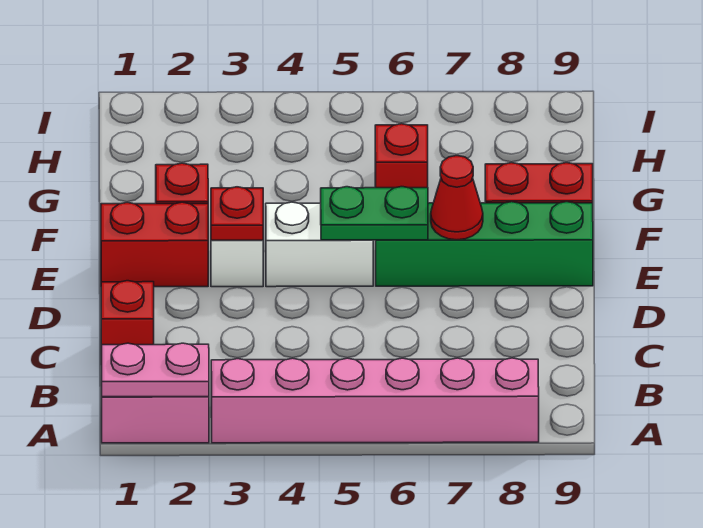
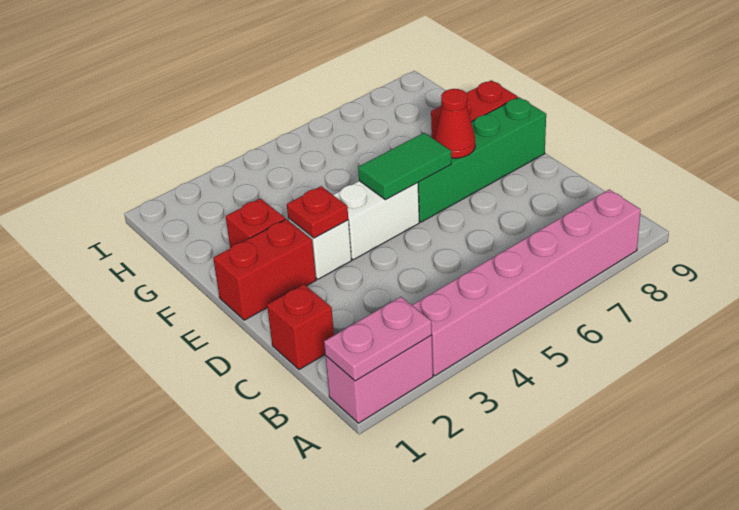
green 1x2 plate [321,187,428,240] -> green 1x2 tile [358,133,451,200]
red 1x1 brick [375,124,428,188] -> none

